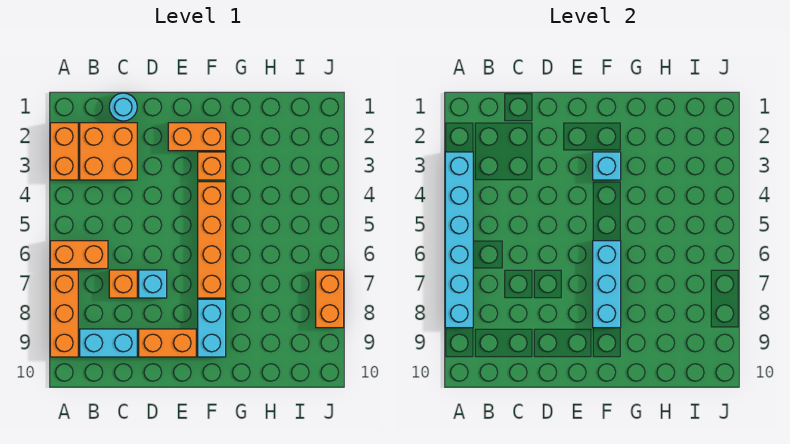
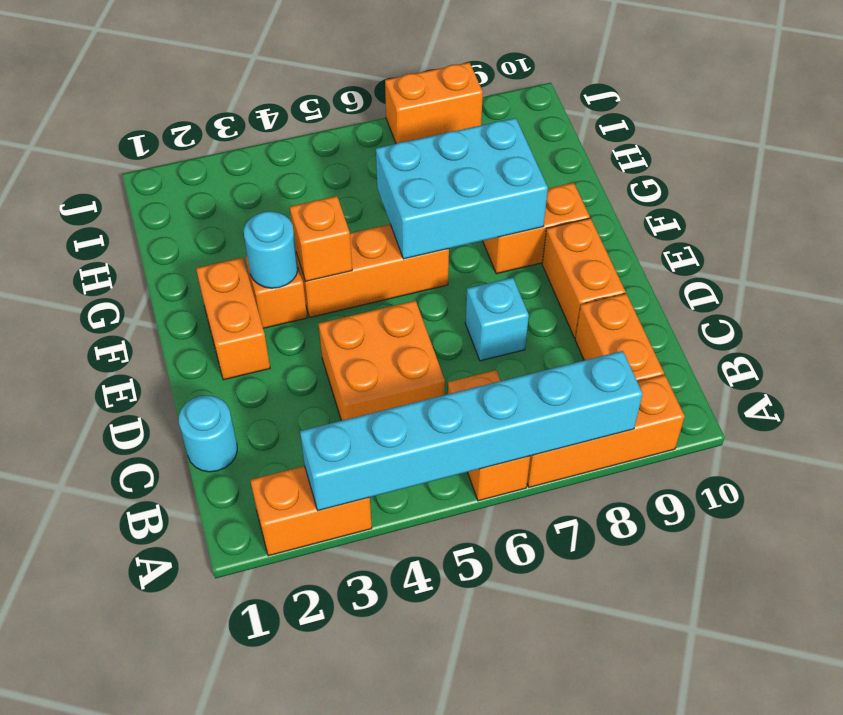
orange 2x2 brick [80,123,137,180] -> orange 2x2 brick moved to [319,300,445,421]
cyan 1x2 brick [80,329,137,357] -> orange 1x2 brick [575,294,664,382]
orange 1x1 brick [109,270,137,298] -> orange 1x1 brick moved to [290,196,352,282]
cyan 1x1 brick [593,152,621,180] -> cyan 1x1 round brick [243,211,298,288]
orange 1x4 brick [198,182,226,298] -> orange 1x3 brick [296,224,449,317]
cyan 1x3 brick [593,241,621,328] -> cyan 2x3 brick [376,118,548,259]
cyan 1x2 brick [198,299,226,357] -> orange 1x2 brick [483,183,590,274]

